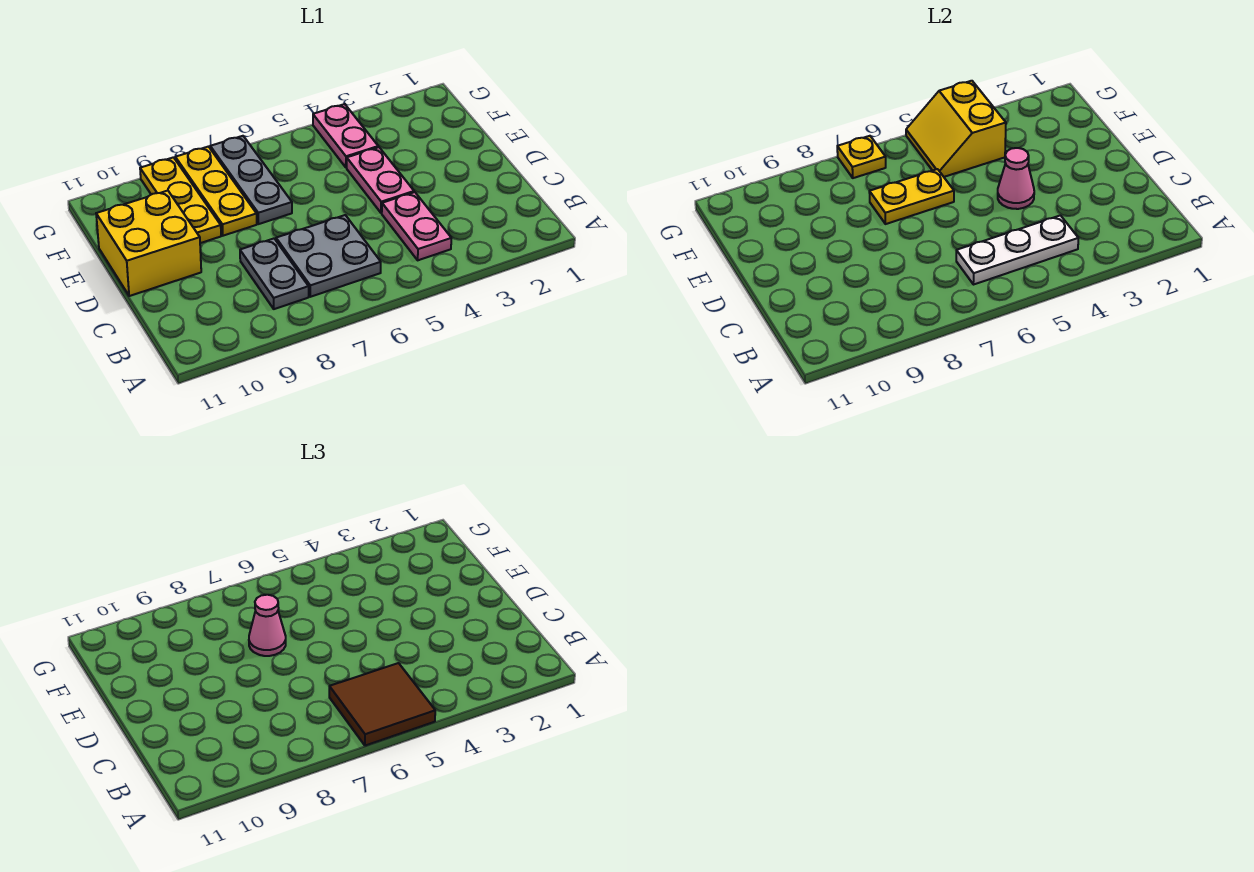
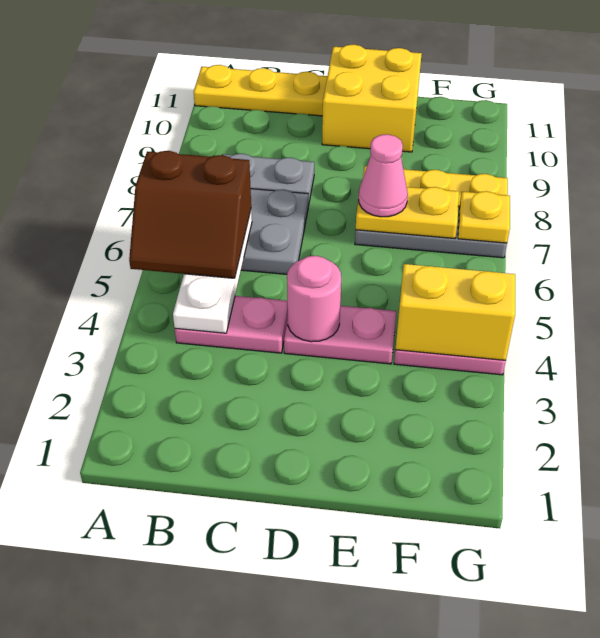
brown 2x2 tile [329,663,435,746] -> brown 2x2 slope [129,151,251,278]
pink 1x1 cone [998,148,1034,209] -> pink 1x1 round brick [287,256,341,342]
yellow 1x2 plate [869,169,954,224] -> yellow 1x2 plate turned to [356,185,459,239]
yellow 1x3 plate [140,157,221,243] -> yellow 1x3 plate moved to [194,65,327,116]

